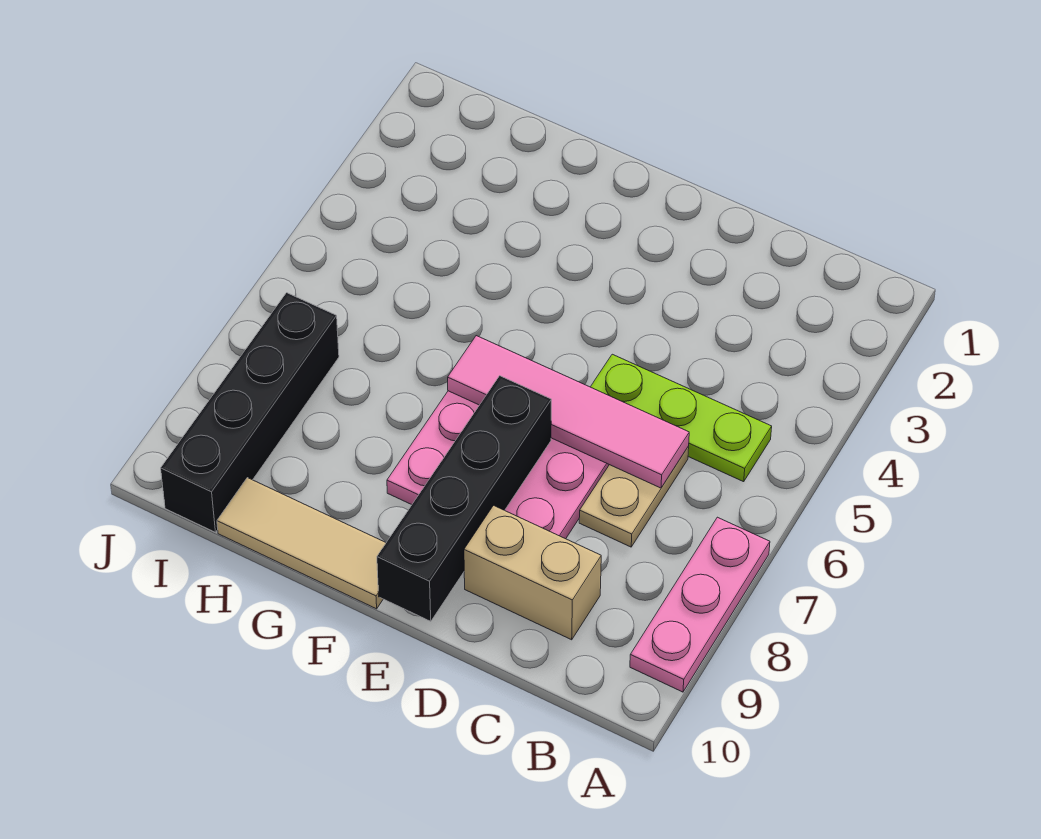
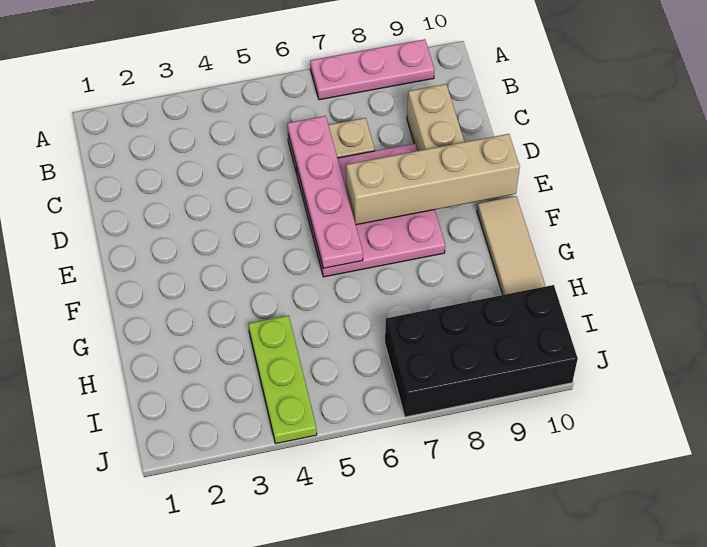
lime 1x3 plate [591,354,772,482] -> lime 1x3 plate moved to [249,315,317,444]
pink 1x4 tile [448,336,689,488] -> pink 1x4 plate [288,116,363,268]
black 1x4 brick [377,376,551,621] -> tan 1x4 brick [346,134,520,225]
black 1x4 brick [161,293,339,532] -> black 2x4 brick [385,285,578,417]

